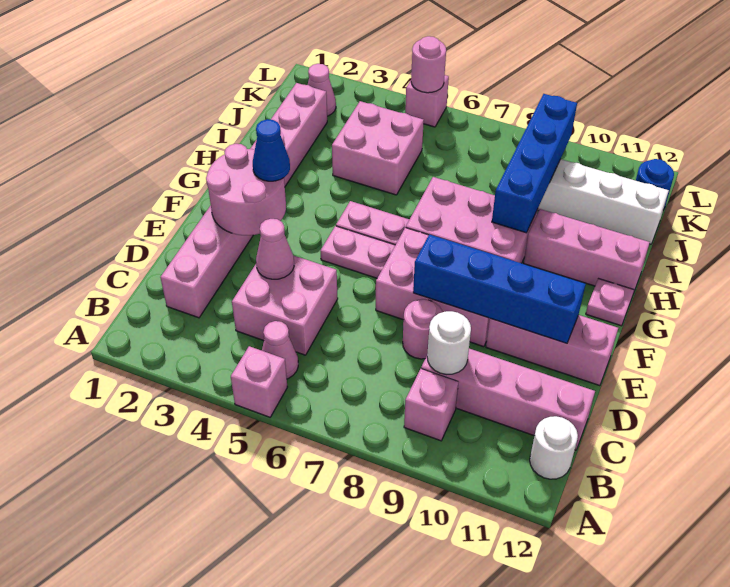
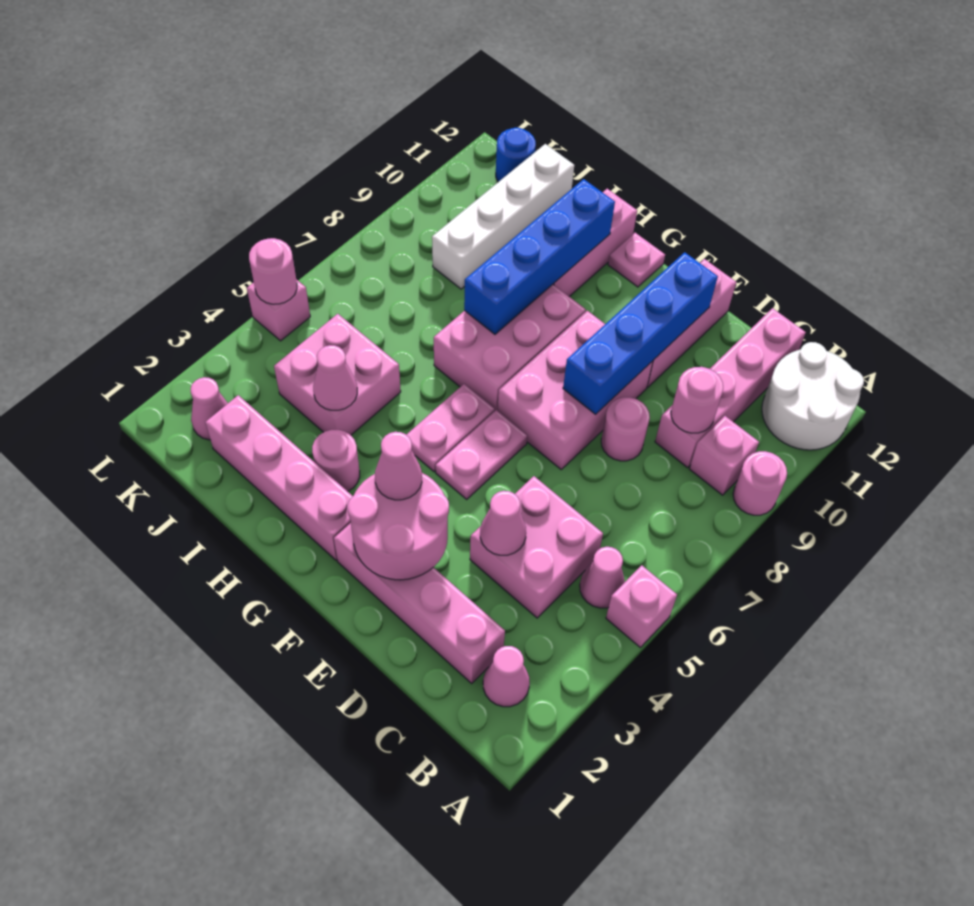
none -> pink 1x1 round brick [733,451,787,515]
none -> pink 1x1 cone [483,646,530,707]
white 1x1 round brick [530,416,578,479] -> white 2x2 round brick [762,342,864,450]
white 1x1 round brick [427,311,471,374] -> pink 1x1 round brick [671,367,723,433]
blue 1x1 cone [253,119,290,181] -> pink 1x1 cone [375,432,422,500]
none -> pink 1x1 round brick [312,430,360,491]
blue 1x4 brick [492,94,577,233] -> blue 1x4 brick turned to [464,179,615,334]
none -> pink 1x1 cone [313,345,357,410]

